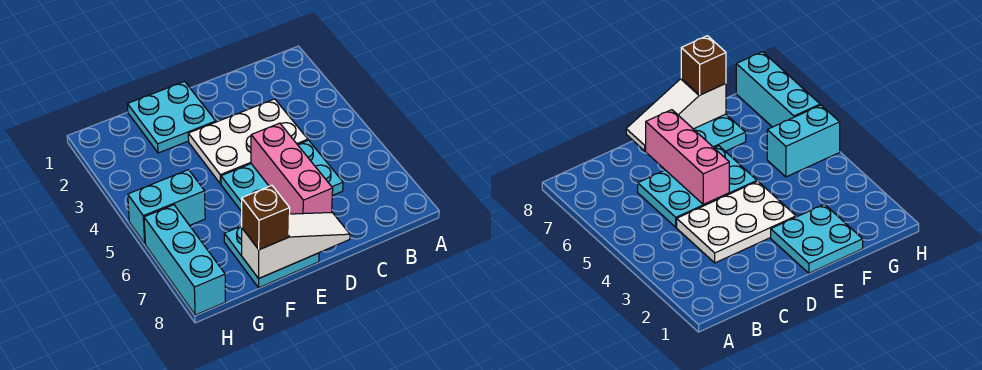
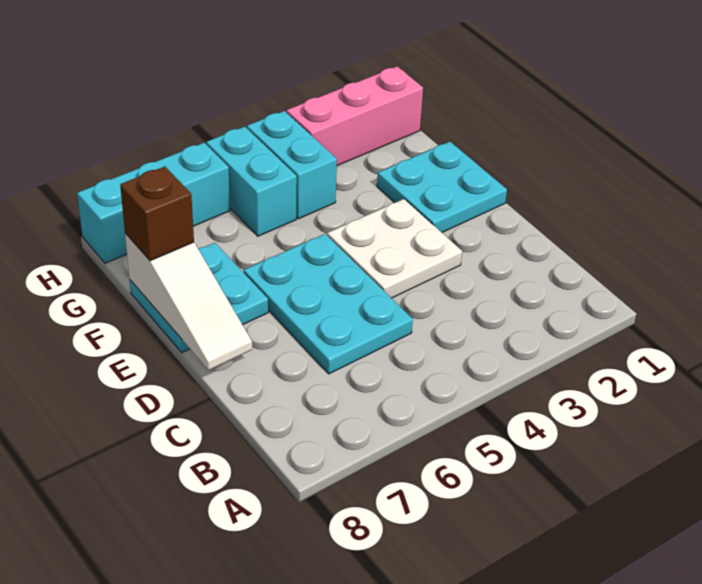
white 2x3 plate [188,99,308,184] -> white 2x2 plate [327,199,462,298]
pink 1x3 brick [251,123,333,214] -> pink 1x3 brick moved to [286,66,423,166]
none -> cyan 1x2 brick [247,111,337,219]

